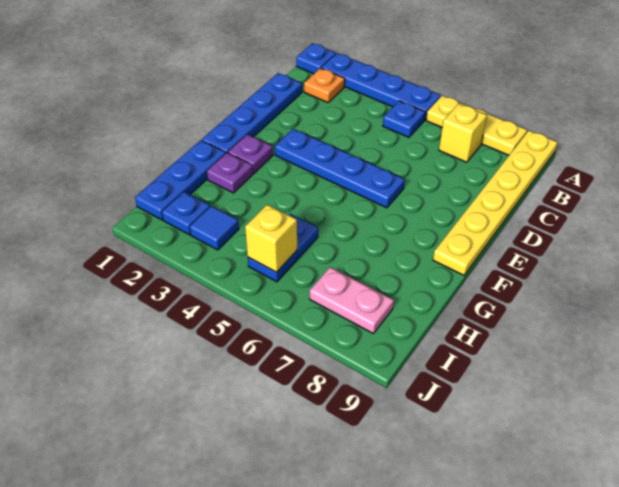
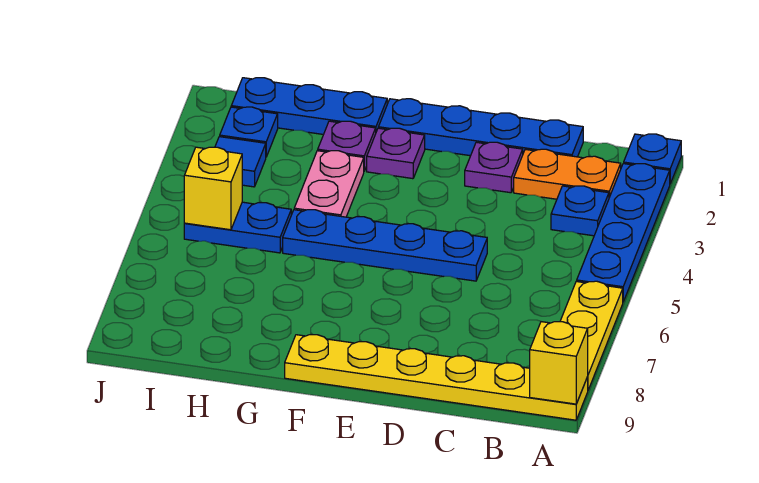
orange 1x1 plate [304,68,345,103] -> orange 1x2 plate [514,149,621,199]
blue 1x1 plate [383,101,425,137] -> blue 1x1 plate moved to [551,186,609,236]
yellow 1x1 brick [439,103,487,162] -> yellow 1x1 brick moved to [530,322,588,404]
none -> purple 1x1 plate [465,142,523,193]
blue 1x4 plate [275,129,405,208] -> blue 1x4 plate turned to [283,210,487,281]
pink 1x2 plate [310,267,394,333] -> pink 1x2 plate moved to [294,151,364,217]

